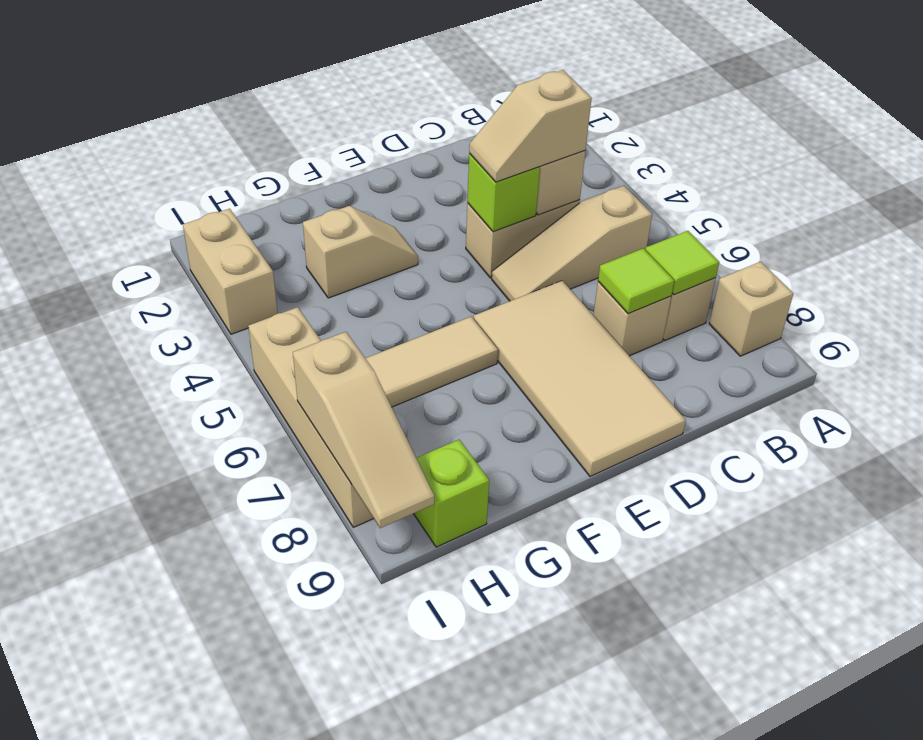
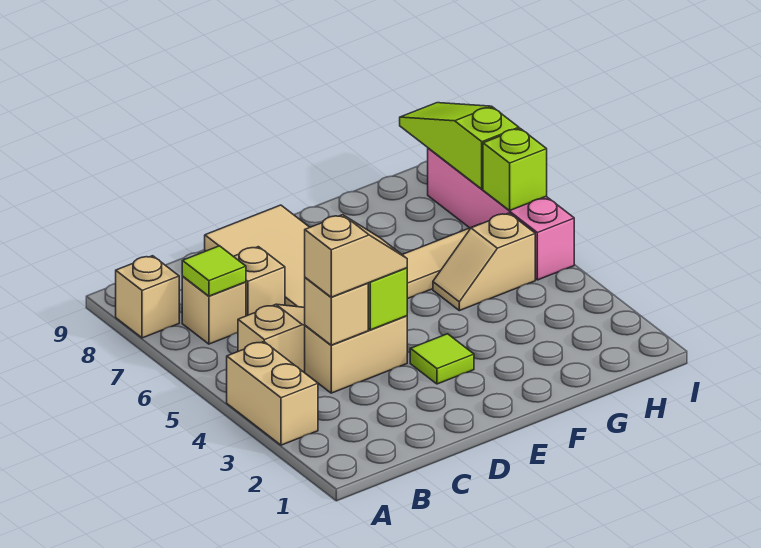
lime 1x1 tile [598,248,674,314] -> lime 1x1 tile moved to [410,334,474,384]
tan 1x2 slope [303,206,418,298] -> tan 1x2 slope moved to [433,213,535,311]
lime 1x1 brick [414,440,489,547] -> lime 1x1 brick moved to [483,129,547,210]
tan 1x2 brick [183,209,278,334] -> tan 1x2 brick moved to [227,342,318,445]
tan 1x4 brick [248,307,374,527] -> pink 1x4 brick [428,148,574,280]
tan 1x3 slope [293,332,434,528] -> lime 1x3 slope [400,103,519,189]

